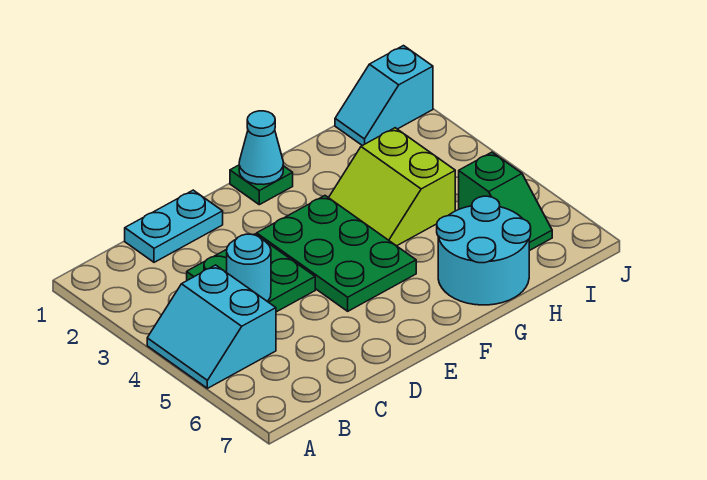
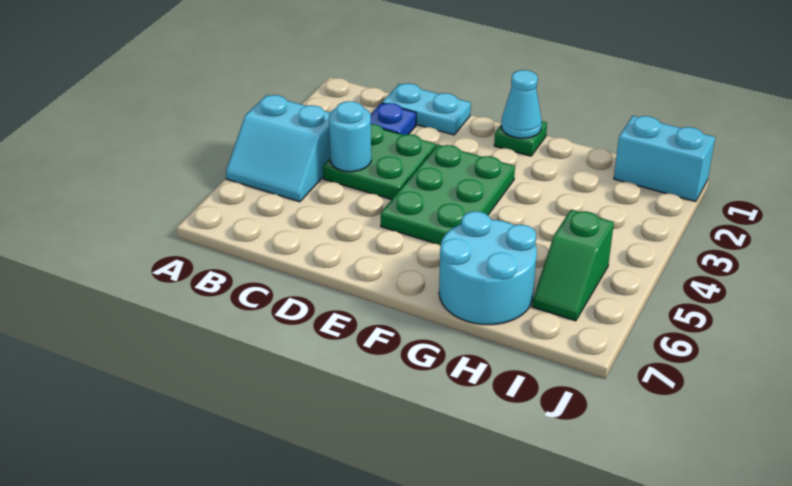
cyan 2x2 slope [147,265,276,388] -> cyan 2x2 slope turned to [226,95,330,202]
none -> blue 1x1 plate [371,103,416,135]
lime 2x2 slope [329,128,455,246] -> none
cyan 1x2 slope [335,46,433,146] -> cyan 1x2 brick [614,116,715,202]

